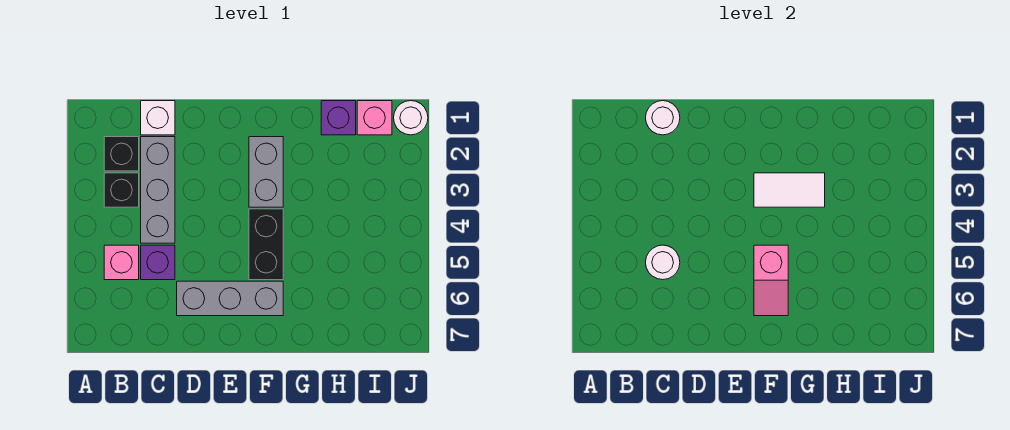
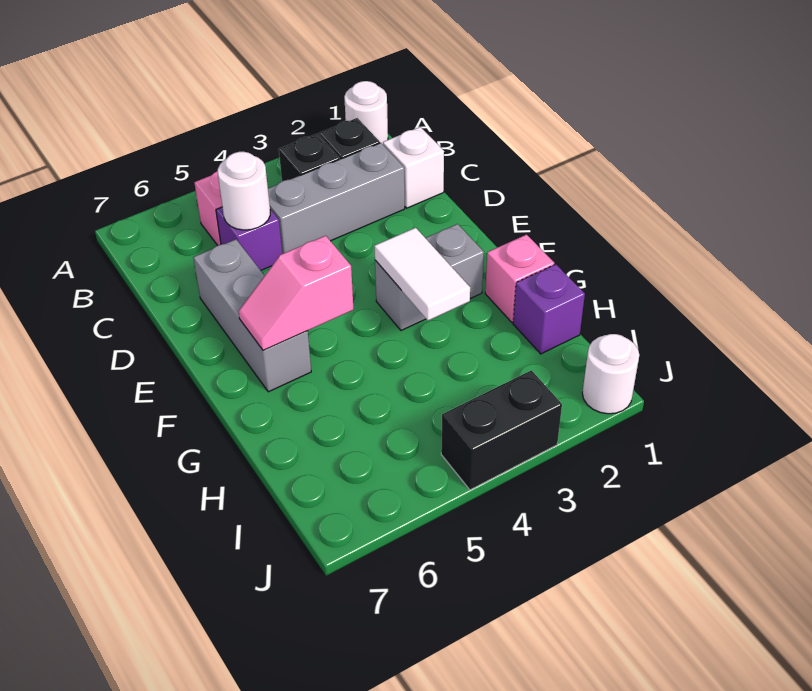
white 1x1 round brick [646,101,680,135] -> white 1x1 round brick moved to [344,81,388,144]
black 1x2 brick [249,209,283,280] -> black 1x2 brick moved to [441,370,562,490]
pink 1x1 brick [357,101,392,135] -> pink 1x1 brick moved to [485,235,554,322]

